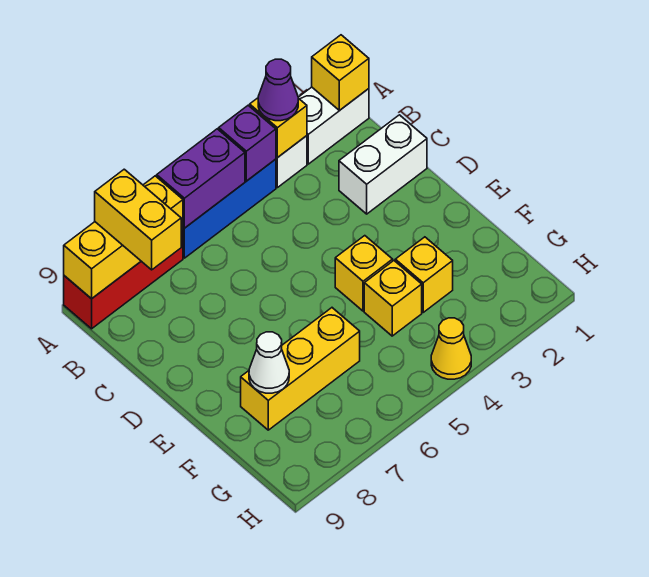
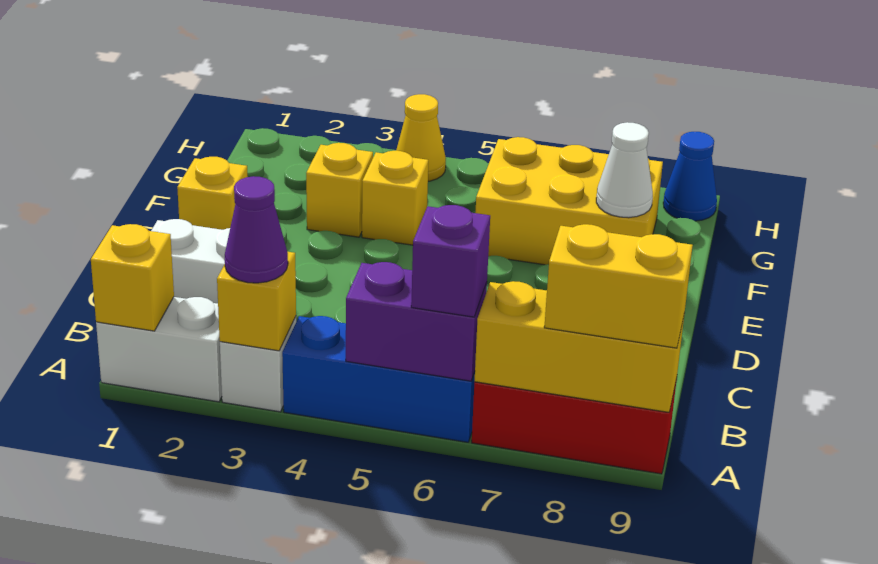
purple 1x1 brick [219,105,276,181] -> purple 1x1 brick moved to [411,205,490,317]
yellow 1x2 brick [95,169,181,270] -> yellow 1x2 brick turned to [544,224,693,348]
yellow 1x1 brick [335,236,393,311] -> yellow 1x1 brick moved to [177,157,248,230]
yellow 1x3 brick [241,308,360,430] -> yellow 2x3 brick [475,137,663,265]
none -> blue 1x1 cone [663,132,717,221]

